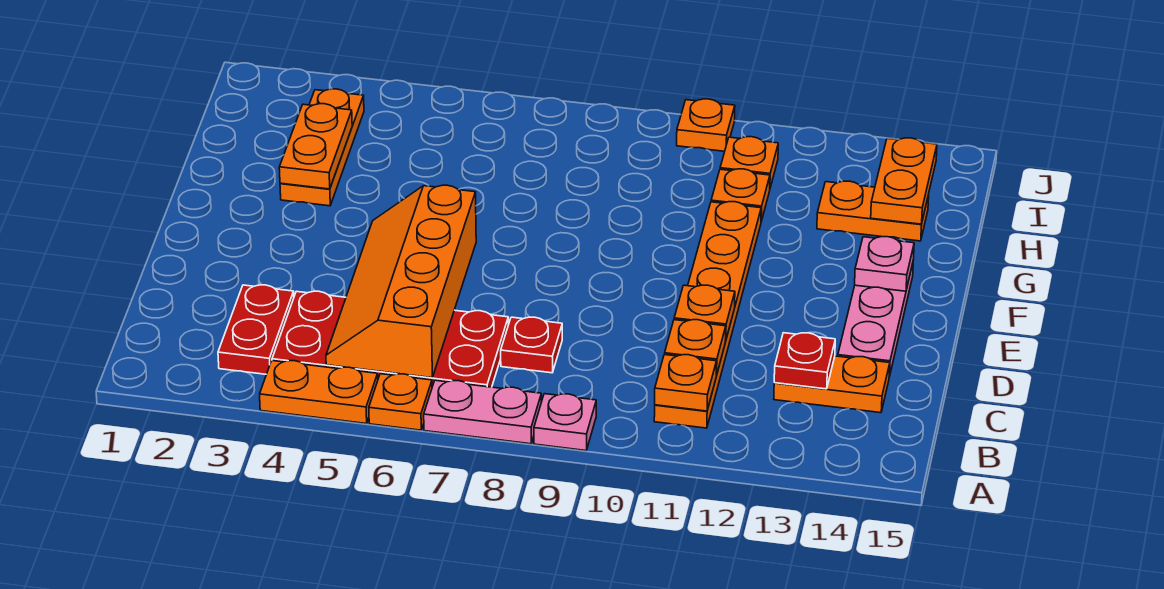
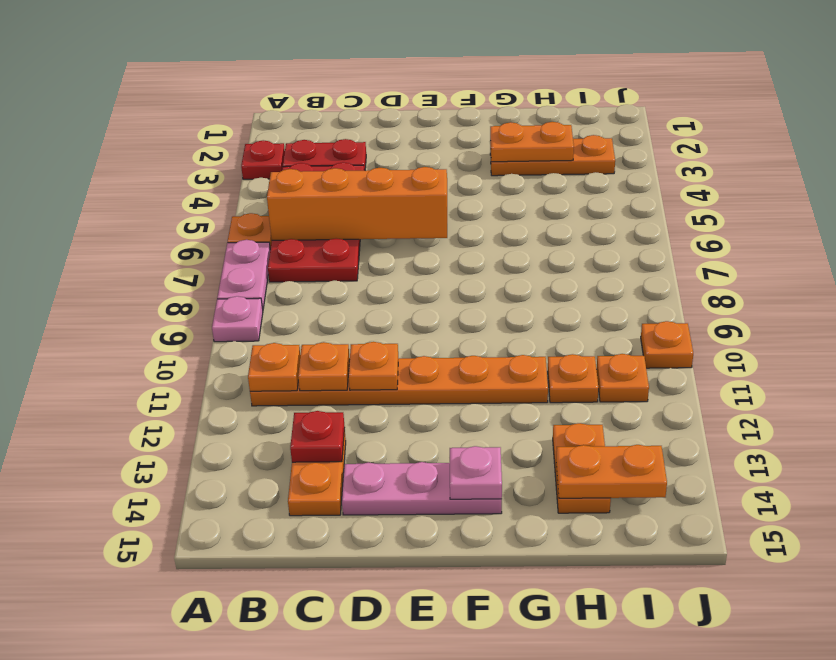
orange 1x2 plate [260,361,378,424] -> none
red 1x1 plate [501,317,562,373] -> red 1x1 plate moved to [241,140,285,179]

